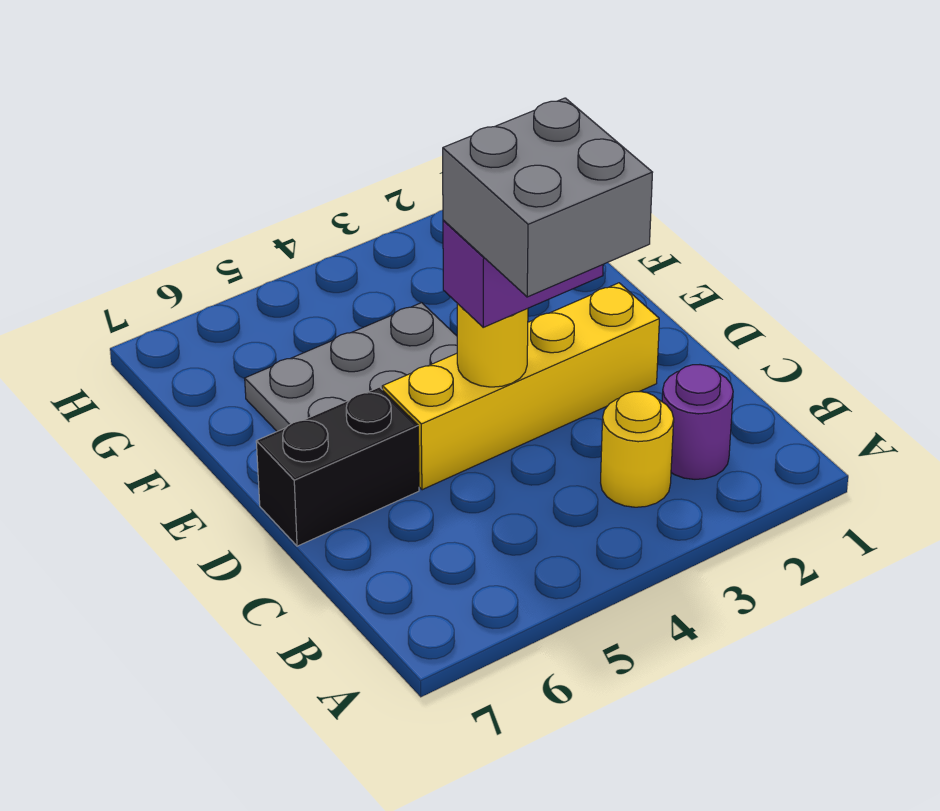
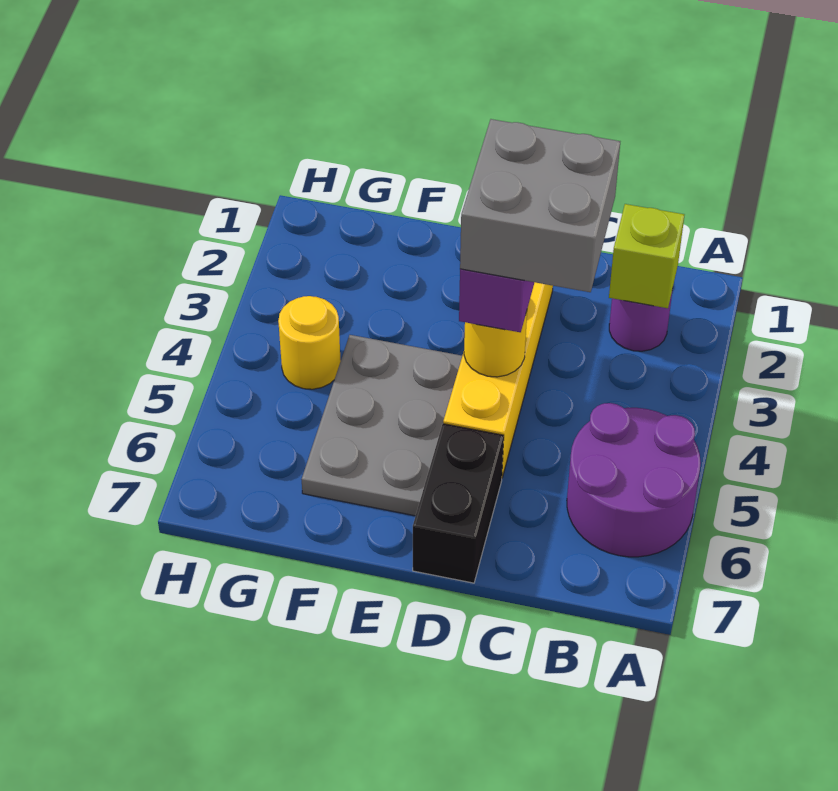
none -> purple 2x2 round brick [567,403,701,557]
none -> lime 1x1 brick [609,204,684,308]
yellow 1x1 round brick [601,392,674,507] -> yellow 1x1 round brick moved to [278,296,341,389]

